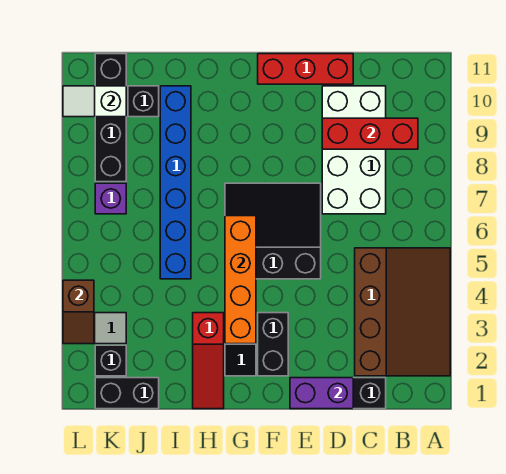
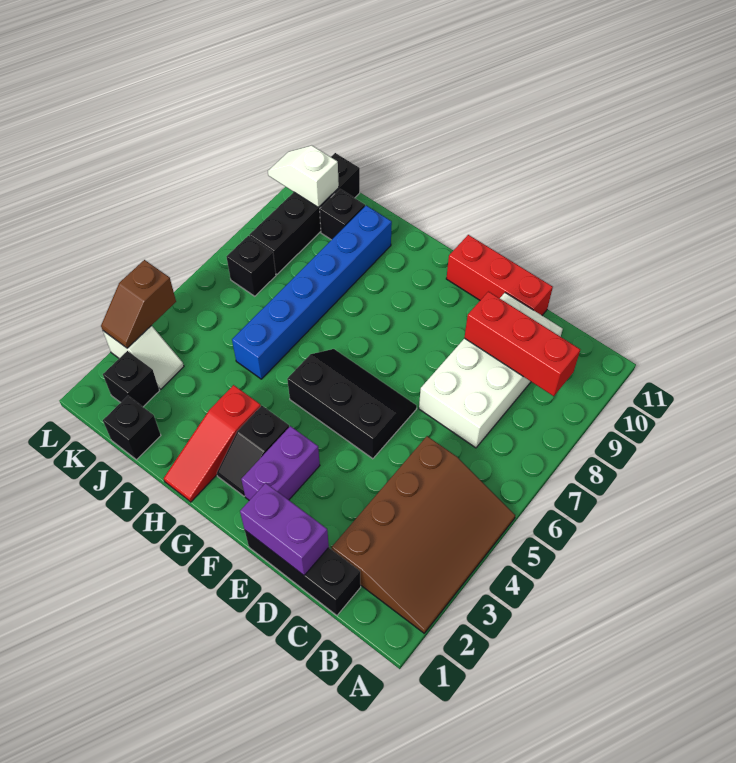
black 3x3 slope [225,183,321,279] -> black 2x3 slope [287,349,417,459]
black 1x2 brick [258,313,288,376] -> purple 1x2 brick [241,426,320,500]
orange 1x4 brick [225,216,256,344] -> none
black 1x2 brick [95,378,159,409] -> black 1x1 brick [103,396,161,460]
purple 1x1 brick [95,183,126,214] -> black 1x1 brick [227,236,276,296]

